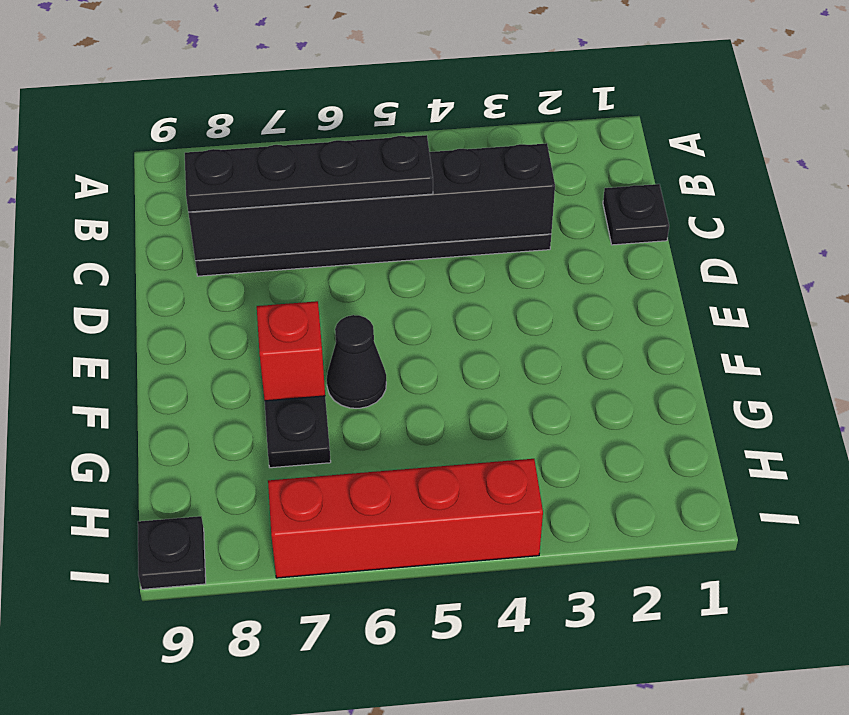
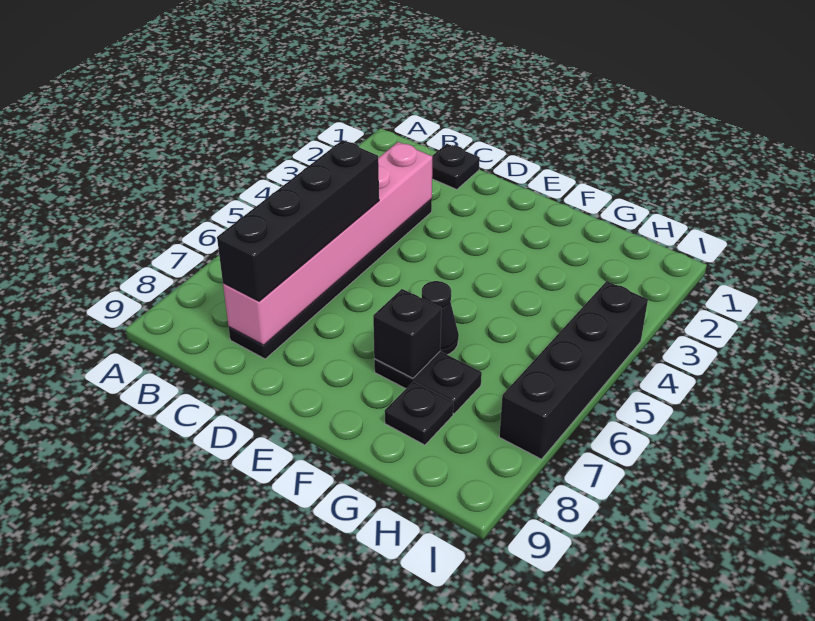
black 1x6 brick [188,143,555,261] -> pink 1x6 brick [223,142,432,345]
black 1x4 plate [185,135,433,212] -> black 1x4 brick [217,140,379,301]
red 1x1 brick [257,301,325,401] -> black 1x1 brick [373,289,441,378]
red 1x4 brick [268,459,543,578] -> black 1x4 brick [499,281,648,459]
black 1x1 plate [138,516,206,589] -> black 1x1 plate moved to [385,382,453,445]

